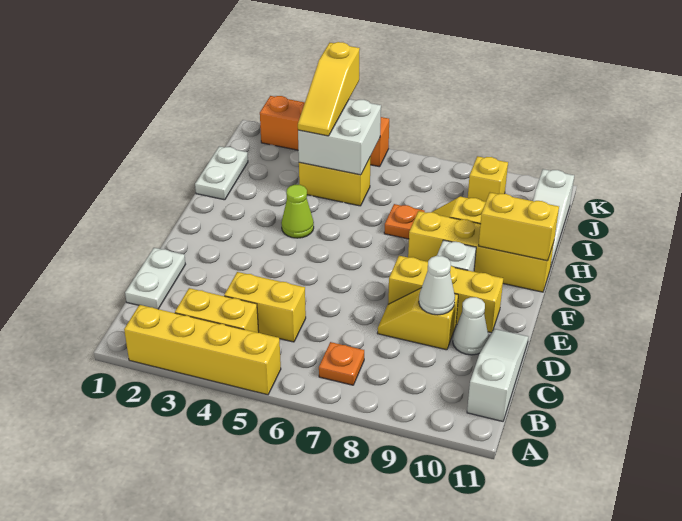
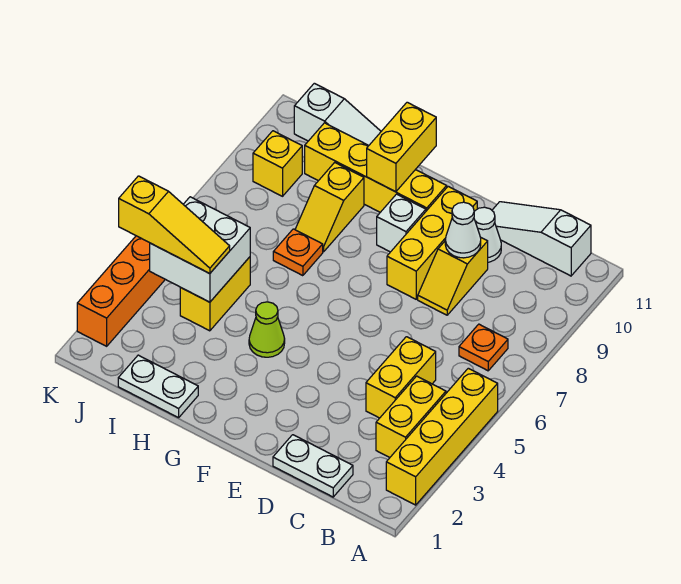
yellow 1x4 brick [408,211,554,292] -> yellow 1x4 brick turned to [305,123,447,212]

